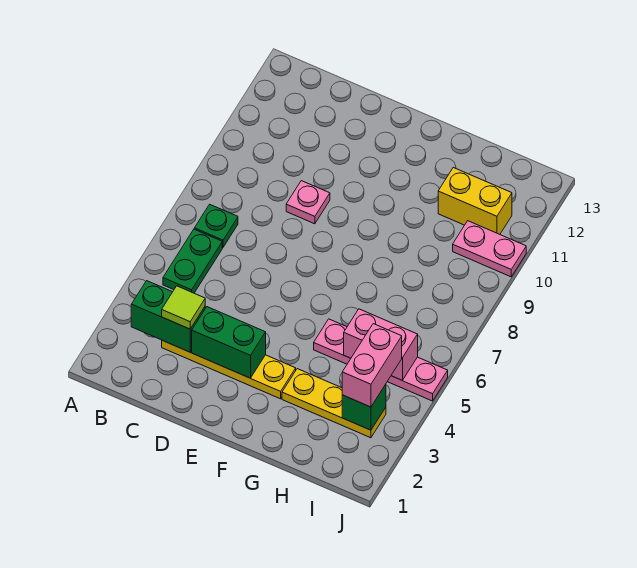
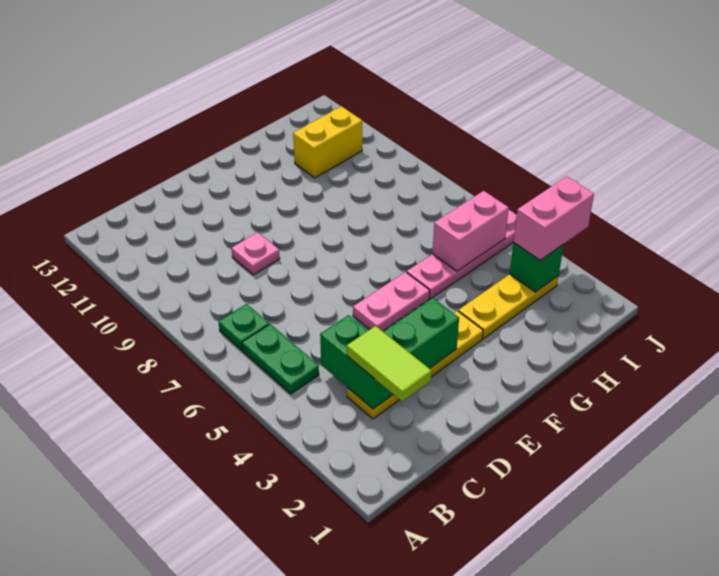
green 1x2 brick [131,281,205,352] -> green 1x2 brick turned to [320,315,393,409]
lime 1x1 tile [162,286,205,329] -> lime 1x2 tile [347,326,431,401]
pink 1x2 brick [342,324,402,407] -> pink 1x2 brick turned to [514,177,594,260]
pink 1x2 plate [453,221,526,277] -> pink 1x2 plate moved to [353,272,430,331]

